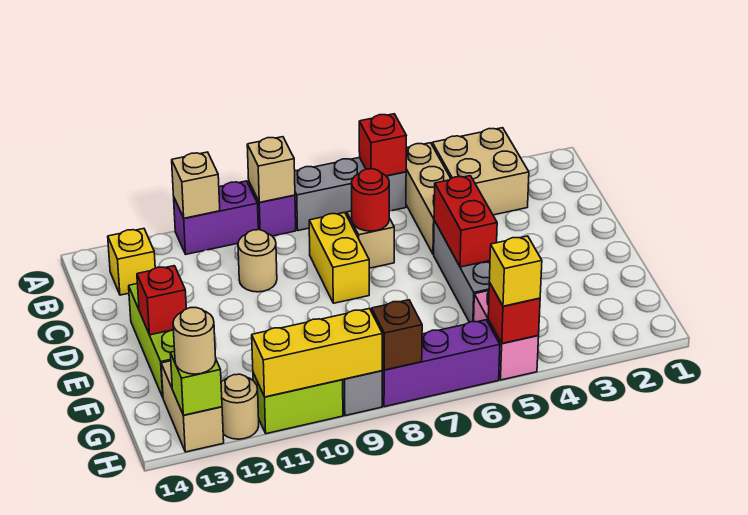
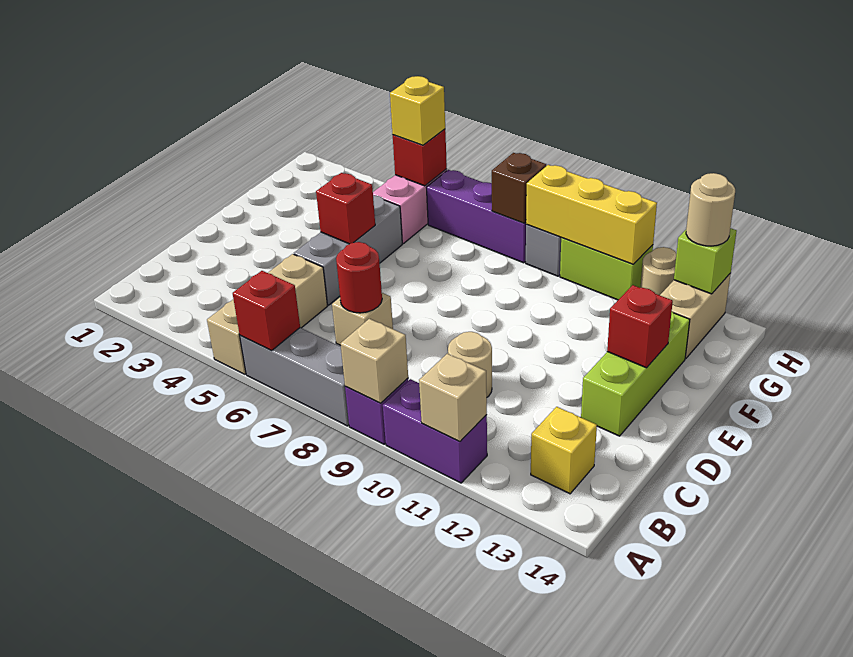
tan 2x2 brick [432,128,529,215] -> none
yellow 1x2 brick [309,212,369,303] -> none
red 1x2 brick [434,176,497,267] -> red 1x1 brick [316,173,375,244]

